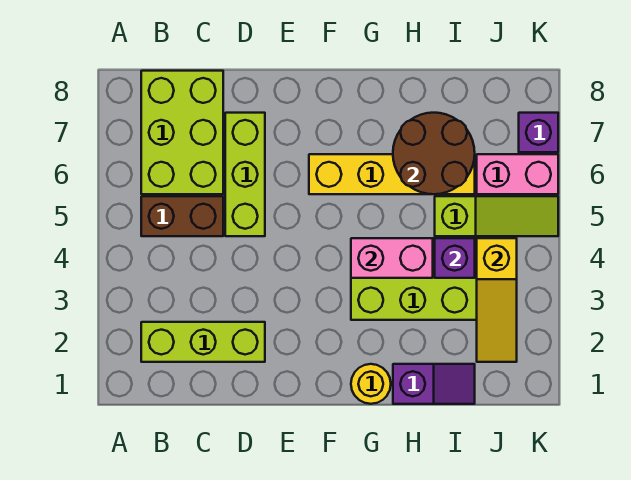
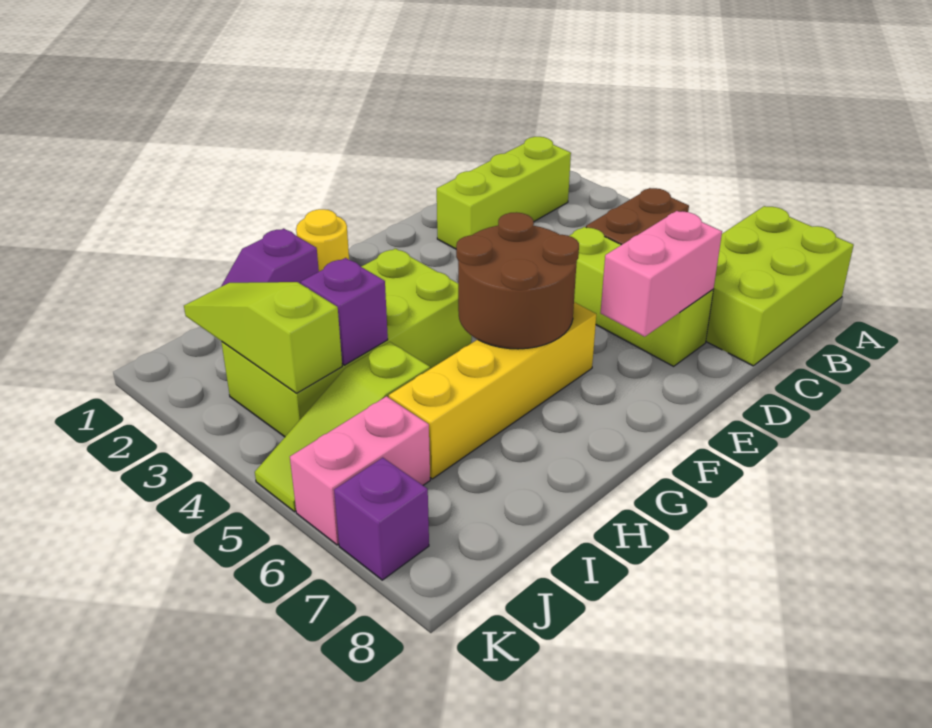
lime 2x3 brick [141,71,223,194] -> lime 2x3 brick turned to [706,206,854,366]
pink 1x2 brick [351,238,433,278] -> pink 1x2 brick moved to [601,211,722,337]
brown 2x2 round brick [393,113,475,194] -> brown 2x2 round brick moved to [456,212,579,349]
yellow 1x3 slope [477,238,517,362] -> lime 1x3 slope [184,282,342,393]

